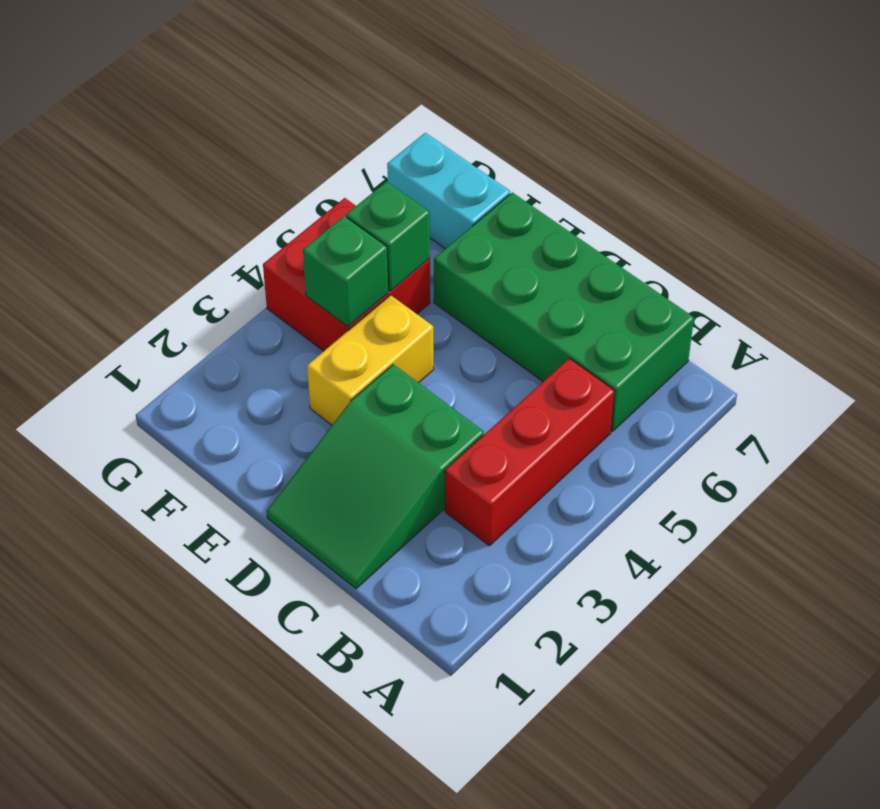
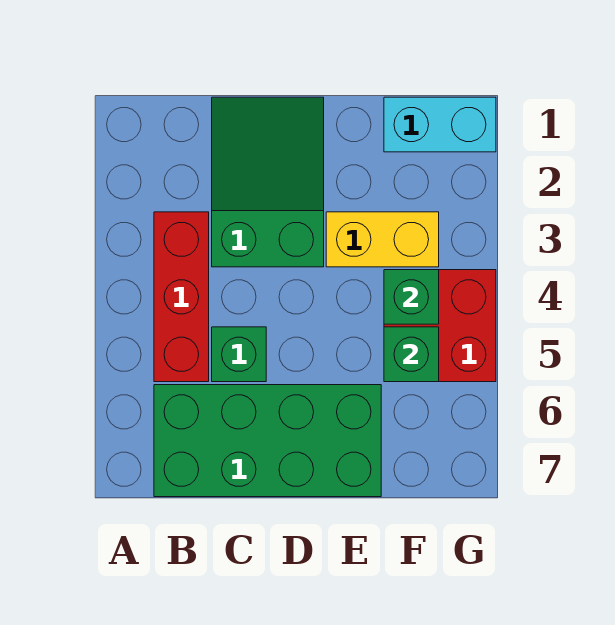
none -> green 1x1 brick [212,327,266,382]
yellow 1x2 brick [307,295,434,425] -> yellow 1x2 brick turned to [326,212,439,267]
cyan 1x2 brick [387,133,510,249] -> cyan 1x2 brick moved to [384,97,496,152]

